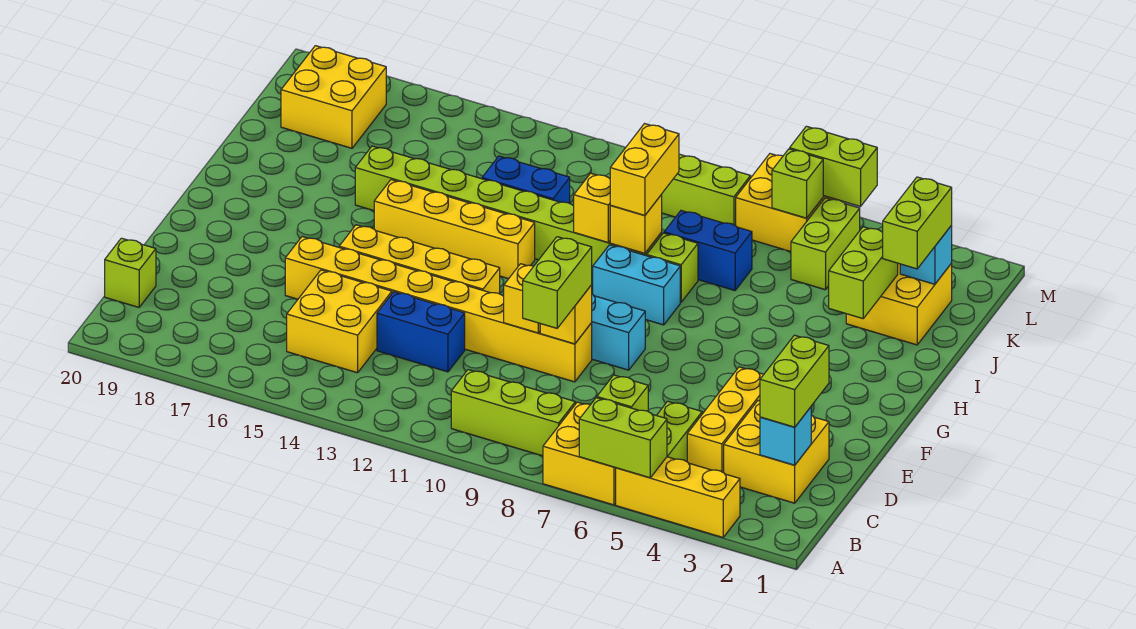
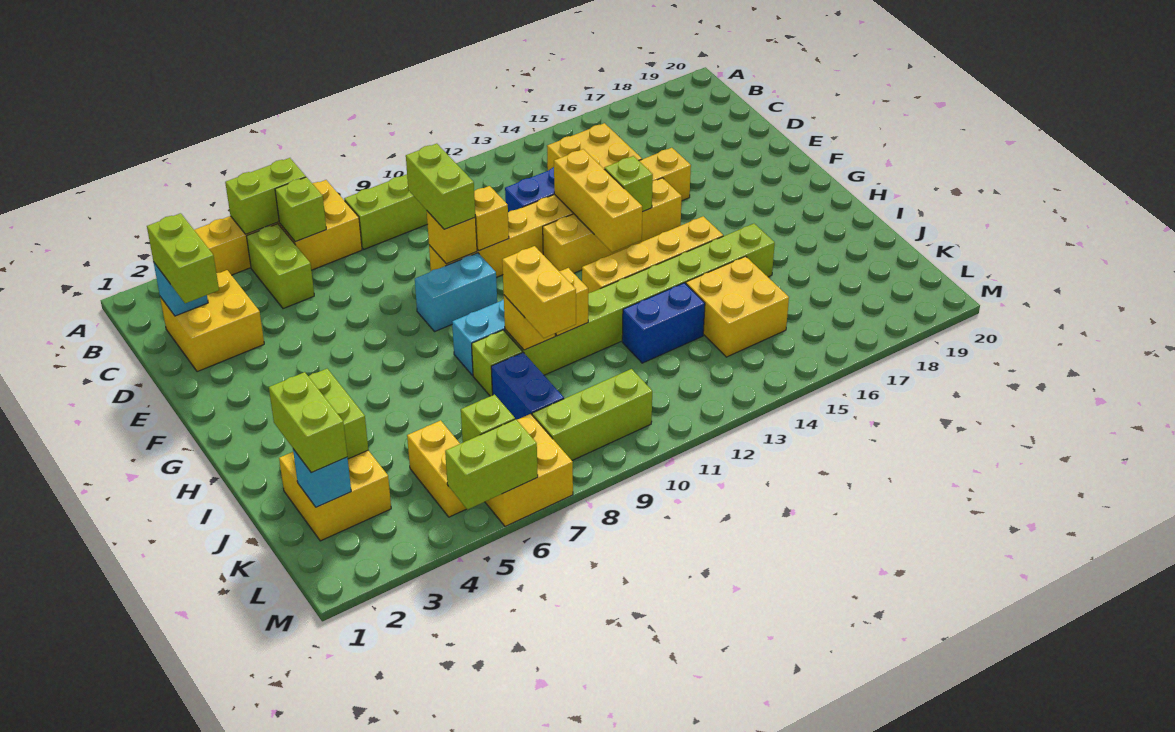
yellow 1x3 brick [687,367,764,473] -> yellow 1x3 brick moved to [554,149,642,252]
lime 1x1 brick [105,238,156,307] -> lime 1x1 brick moved to [604,156,653,212]
blue 1x2 brick [664,211,752,291] -> blue 1x2 brick turned to [491,352,564,420]
lime 1x2 brick [791,198,860,290] -> yellow 1x2 brick [407,420,466,517]
yellow 2x2 brick [281,46,386,148] -> yellow 2x2 brick moved to [686,256,789,357]

